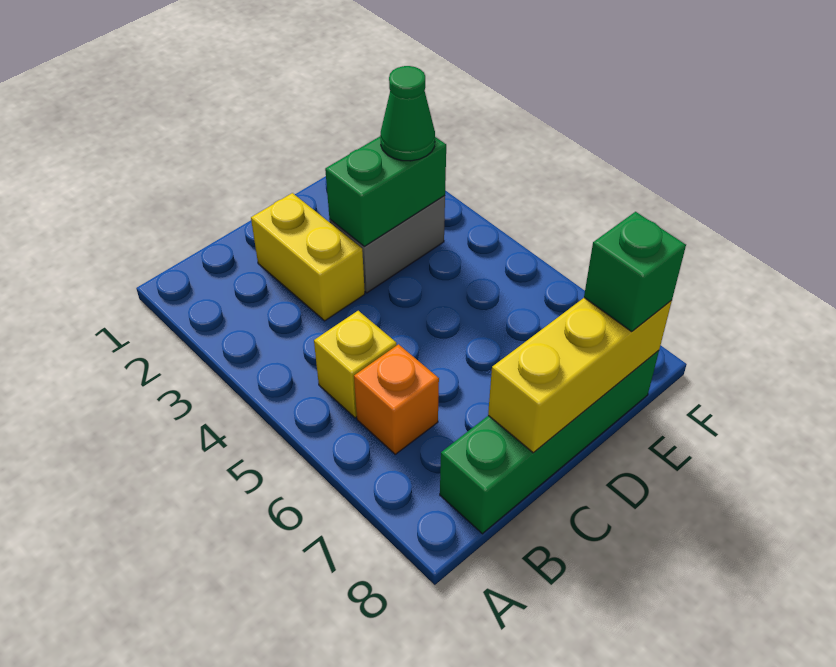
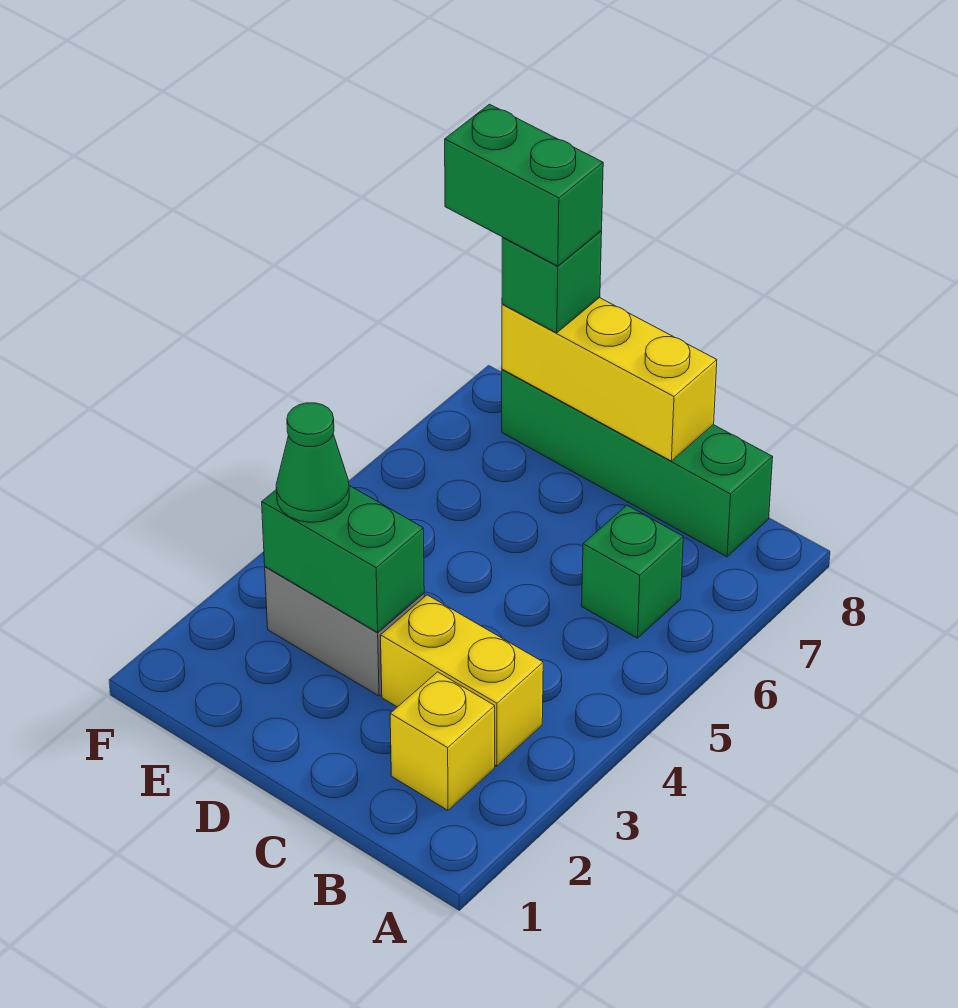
yellow 1x1 brick [314,311,397,418] -> yellow 1x1 brick moved to [390,672,495,810]
orange 1x1 brick [354,344,439,454] -> green 1x1 brick [582,505,683,638]
yellow 1x2 brick [251,193,365,321] -> yellow 1x2 brick turned to [381,595,543,766]
none -> green 1x2 brick [445,104,603,266]

